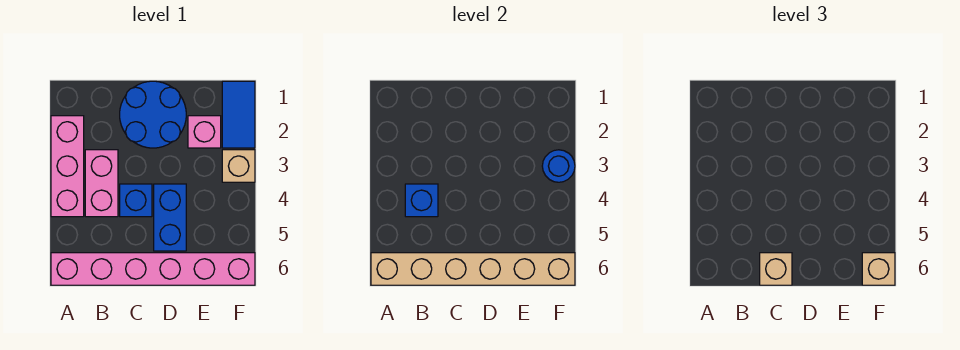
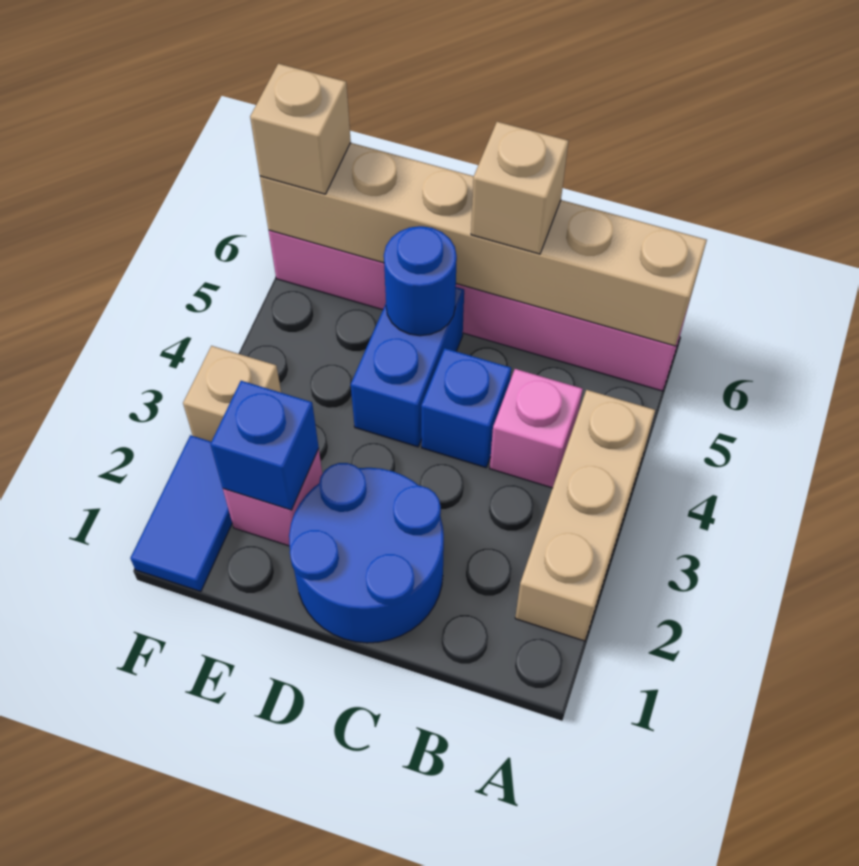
pink 1x3 brick [51,116,84,217] -> tan 1x3 brick [515,390,655,641]
pink 1x2 brick [85,150,118,217] -> pink 1x1 brick [490,369,583,488]
blue 1x1 brick [405,184,438,217] -> blue 1x1 brick moved to [210,381,319,510]
blue 1x1 round brick [542,150,575,182] -> blue 1x1 round brick moved to [384,226,457,336]

